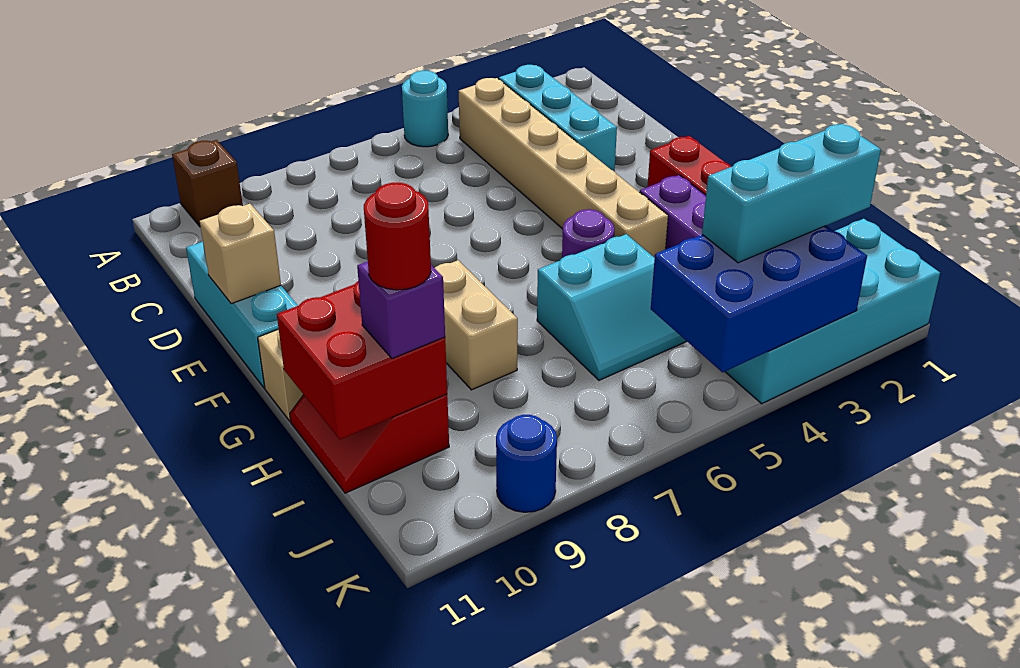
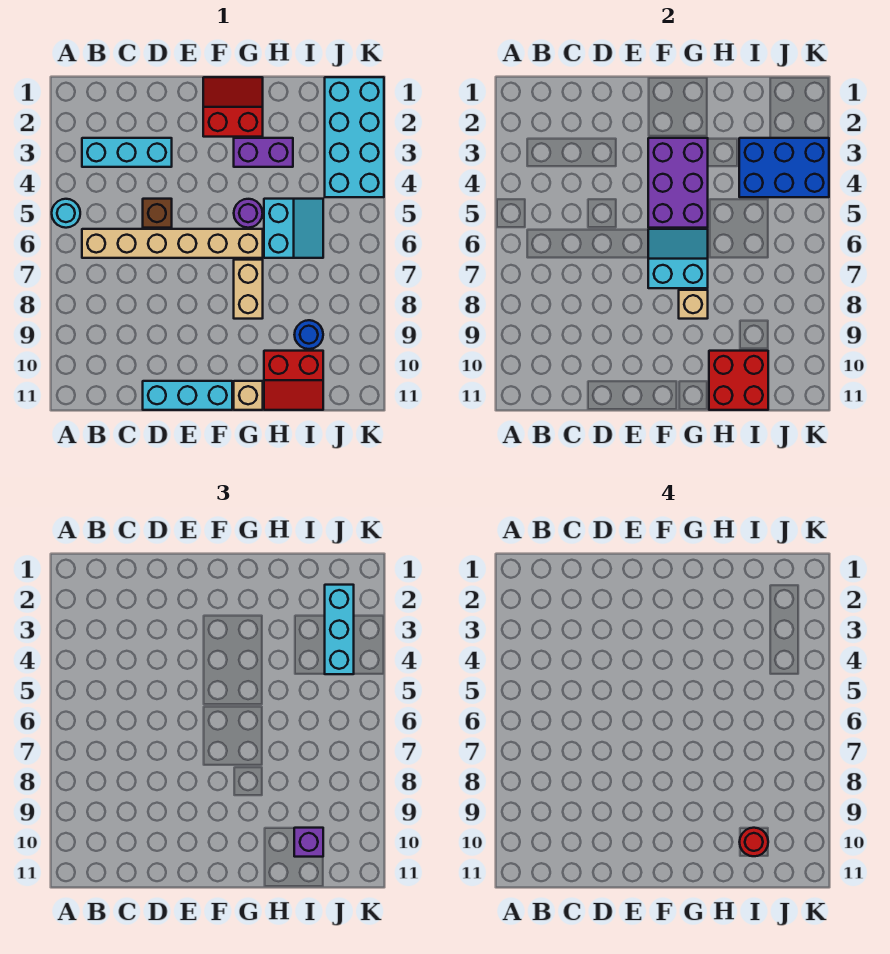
brown 1x1 brick [172,140,243,227] -> brown 1x1 brick moved to [143,199,172,228]
tan 1x6 brick [459,78,668,258] -> tan 1x6 brick moved to [82,229,263,258]
tan 1x1 brick [200,204,281,304] -> tan 1x1 brick moved to [679,290,708,319]
none -> purple 2x3 brick [648,138,708,228]
none -> cyan 2x2 slope [648,229,708,288]
tan 1x2 brick [435,260,518,390] -> tan 1x2 brick turned to [234,260,263,319]
blue 2x3 brick [651,226,867,372] -> blue 2x3 brick turned to [739,138,829,197]
blue 1x1 round brick [496,415,557,512] -> blue 1x1 round brick moved to [294,320,323,349]

